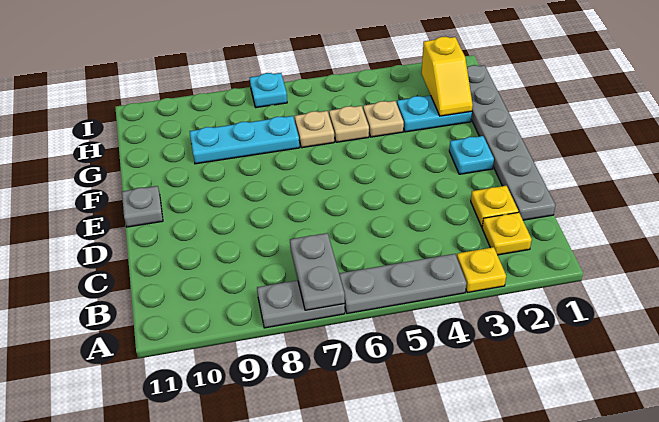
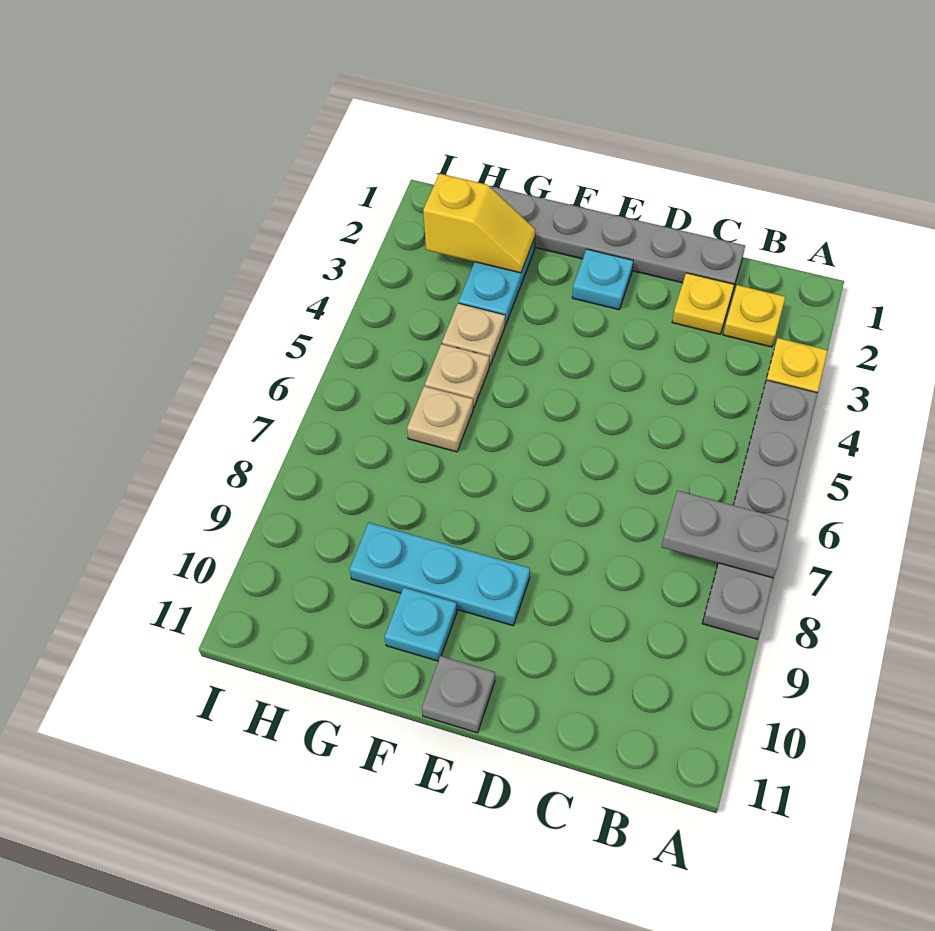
cyan 1x3 plate [190,116,300,164] -> cyan 1x3 plate turned to [349,523,530,626]
cyan 1x1 plate [250,73,287,108] -> cyan 1x1 plate moved to [385,588,457,661]

